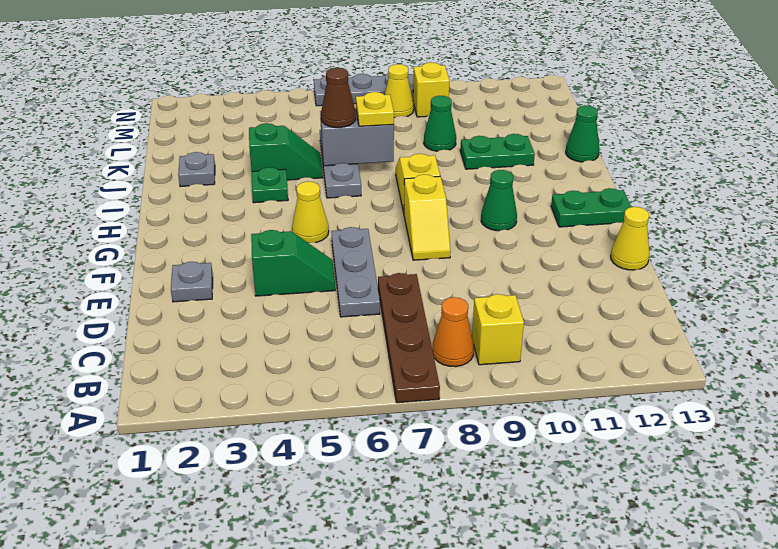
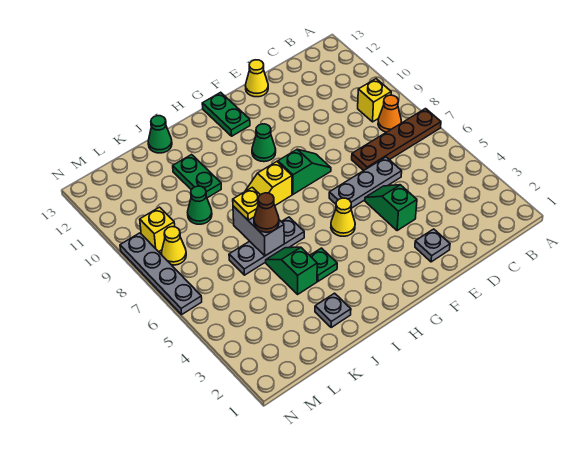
yellow 1x2 slope [404,174,451,260] -> green 1x2 slope [278,149,331,194]

